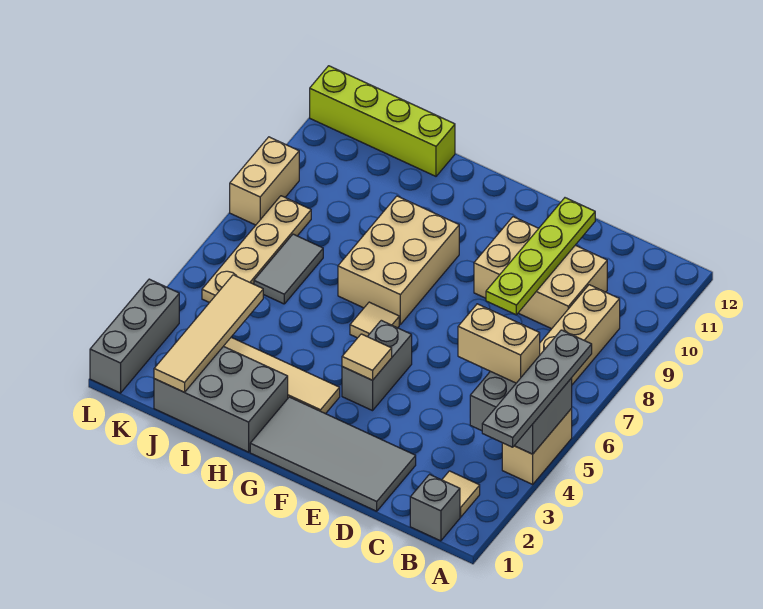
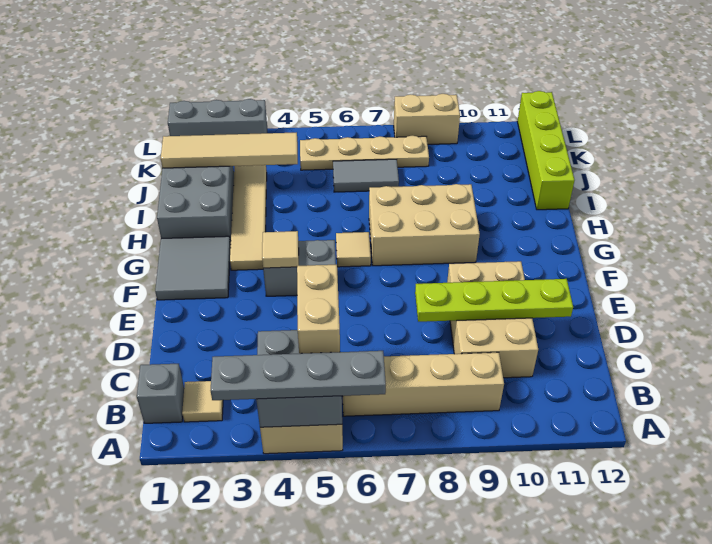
grey 2x4 tile [250,397,416,511] -> grey 2x2 tile [155,236,231,300]

